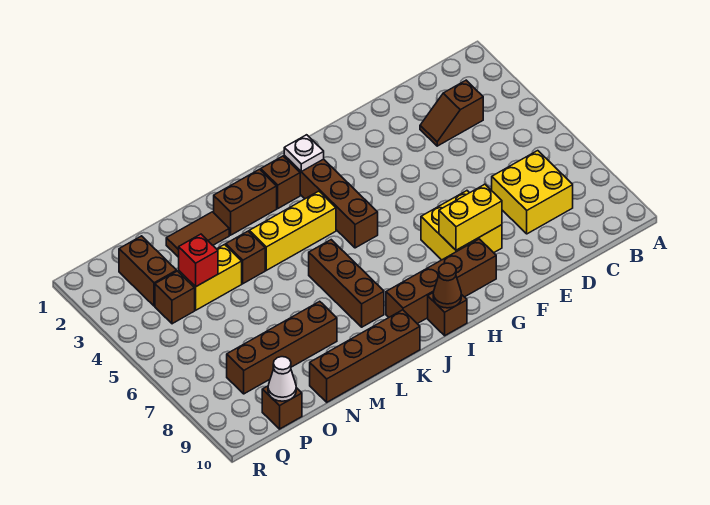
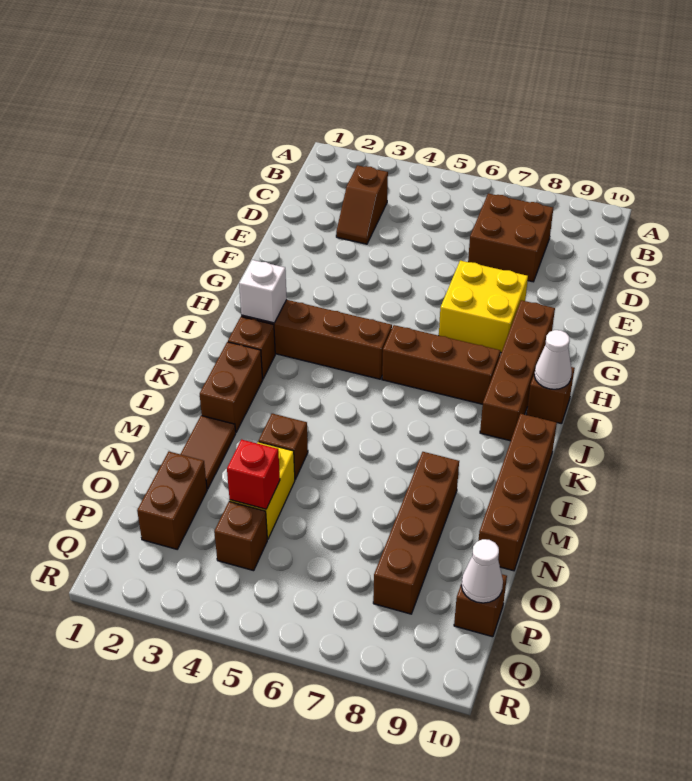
yellow 2x2 brick [492,151,573,234] -> brown 2x2 brick [468,193,553,282]
yellow 1x2 brick [439,184,502,250] -> none
white 1x1 plate [284,135,324,172] -> white 1x1 brick [239,260,287,323]
brown 1x1 cone [433,263,461,308] -> white 1x1 cone [534,330,572,389]
yellow 1x3 brick [249,191,336,270] -> none
brown 1x3 brick [309,240,384,327] -> brown 1x3 brick moved to [382,325,500,404]
brown 1x2 brick [119,236,177,306] -> brown 1x2 brick turned to [137,452,207,549]

